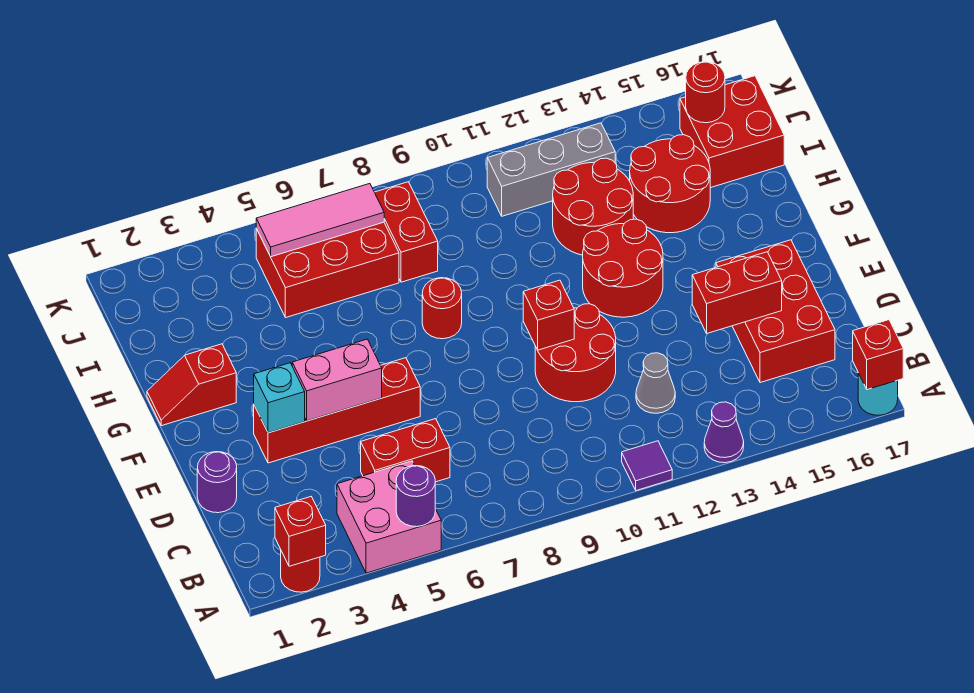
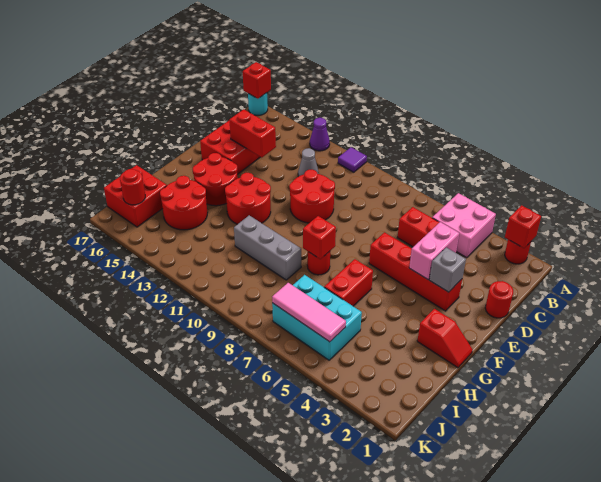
purple 1x1 round brick [396,466,435,527] -> none
purple 1x1 round brick [197,452,237,513] -> red 1x1 round brick [485,281,513,318]
cyan 1x1 brick [254,363,305,433] -> grey 1x1 brick [429,247,466,292]
pink 1x2 brick [292,339,382,421] -> pink 1x2 brick turned to [409,222,459,279]
red 1x1 brick [523,280,574,350] -> red 1x1 brick moved to [303,216,336,259]
red 2x2 round brick [553,158,633,255] -> red 2x2 round brick moved to [193,153,238,206]
red 2x3 brick [256,222,399,317] -> cyan 2x3 brick [272,275,362,360]
red 1x2 brick [375,182,438,282] -> red 1x2 brick moved to [324,259,373,306]
grey 1x3 brick [487,123,615,216] -> grey 1x3 brick moved to [234,215,301,280]

